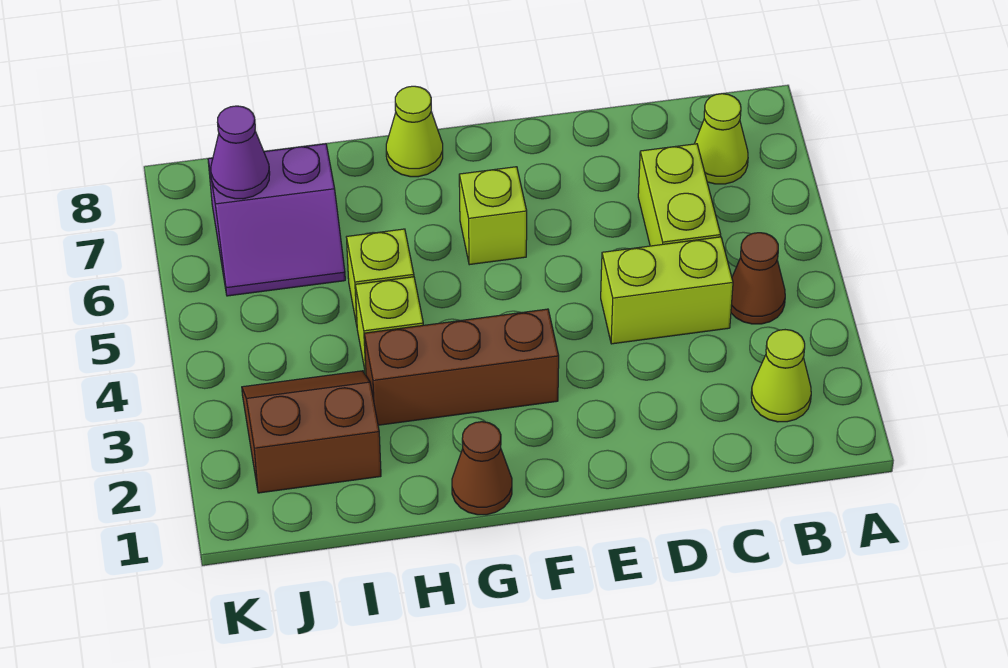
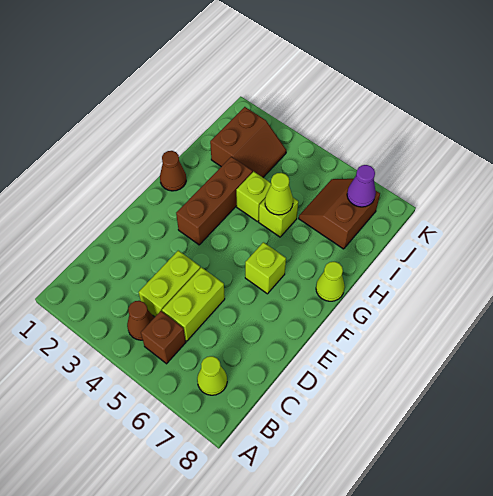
lime 1x1 cone [751,330,811,422] -> lime 1x1 cone moved to [265,173,293,215]
none -> brown 1x1 brick [141,311,186,364]
lime 1x2 brick [638,144,721,246] -> lime 1x2 brick turned to [162,267,225,341]
purple 2x2 slope [208,144,345,296] -> brown 2x2 slope [299,179,380,249]

